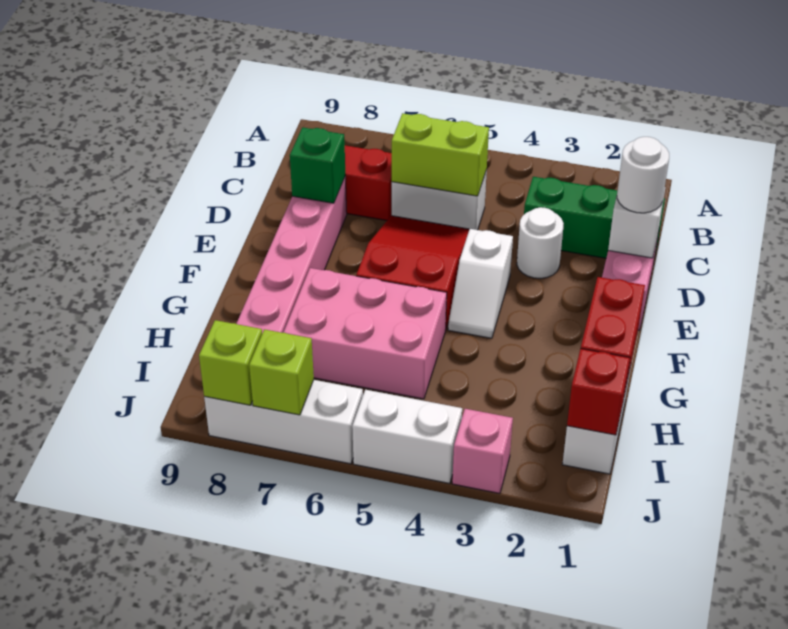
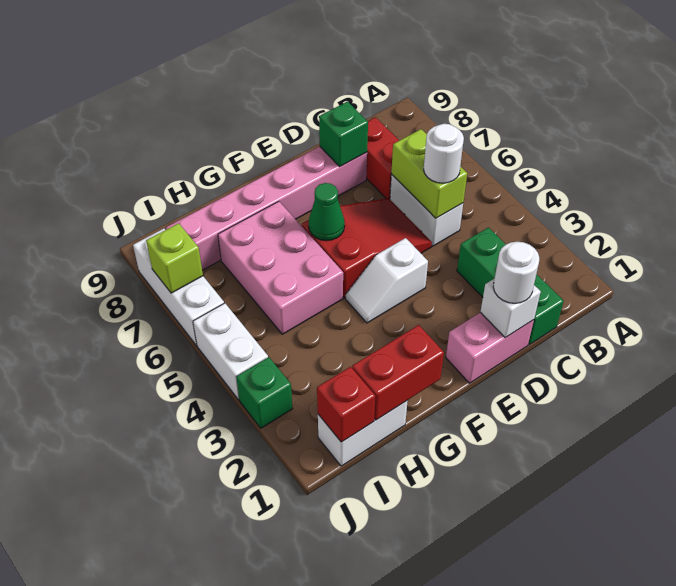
white 1x1 round brick [517,207,564,278] -> white 1x1 round brick moved to [424,124,464,183]
none -> green 1x1 cone [309,183,345,241]
pink 1x1 brick [452,409,513,493] -> green 1x1 brick [236,357,293,428]
lime 1x1 brick [199,320,262,405] -> none

